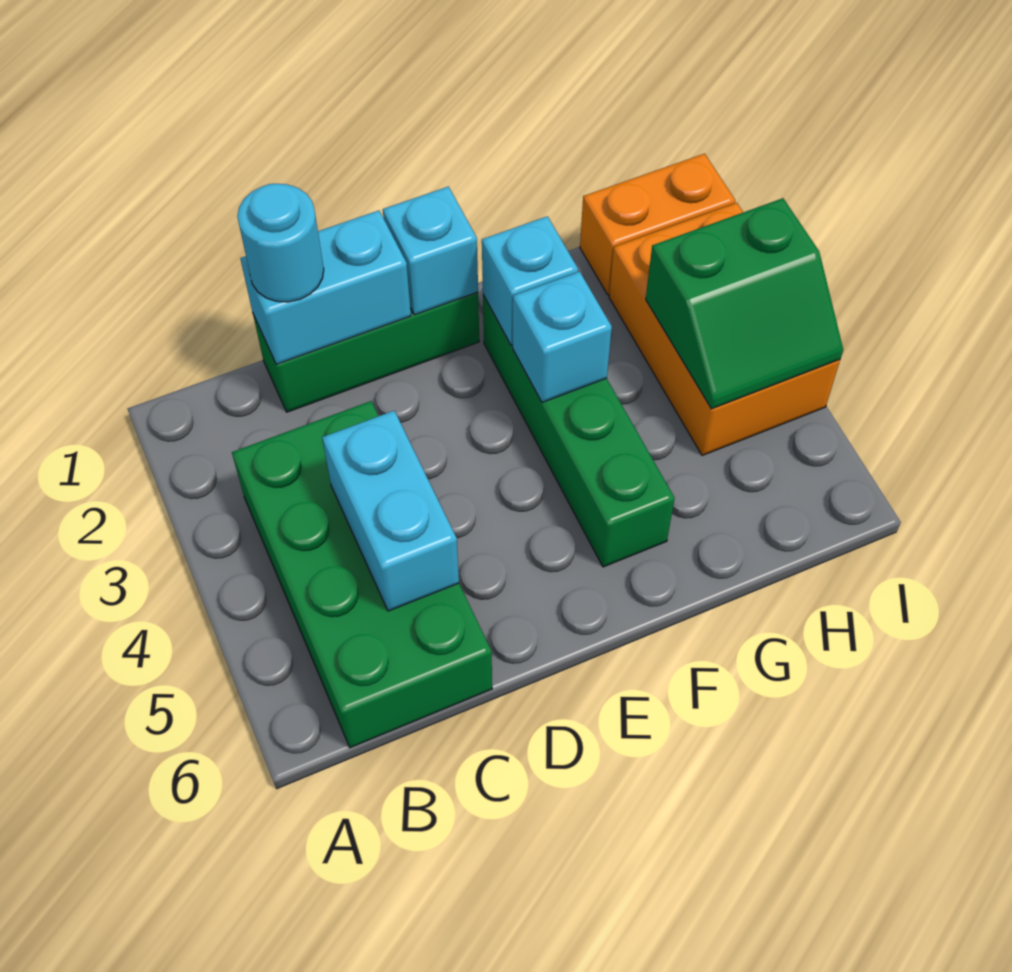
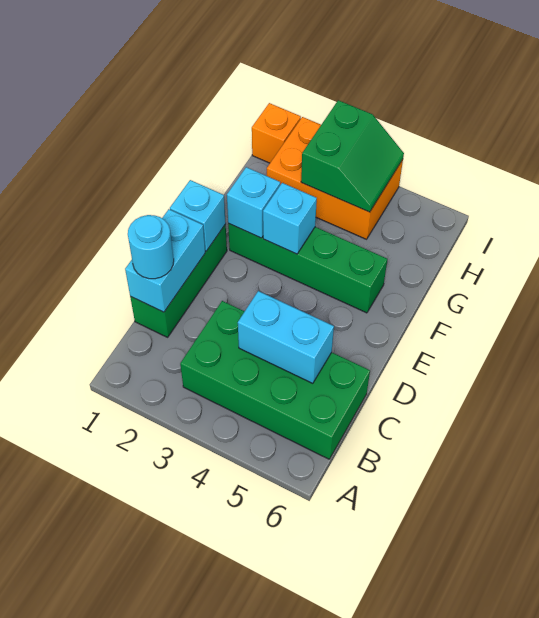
orange 1x2 brick [580,154,735,295] -> orange 1x1 brick [252,103,301,163]

